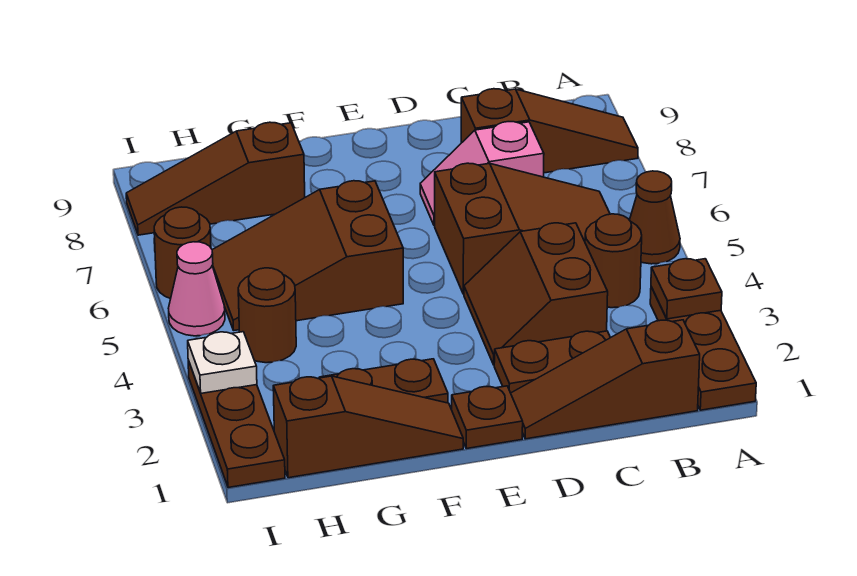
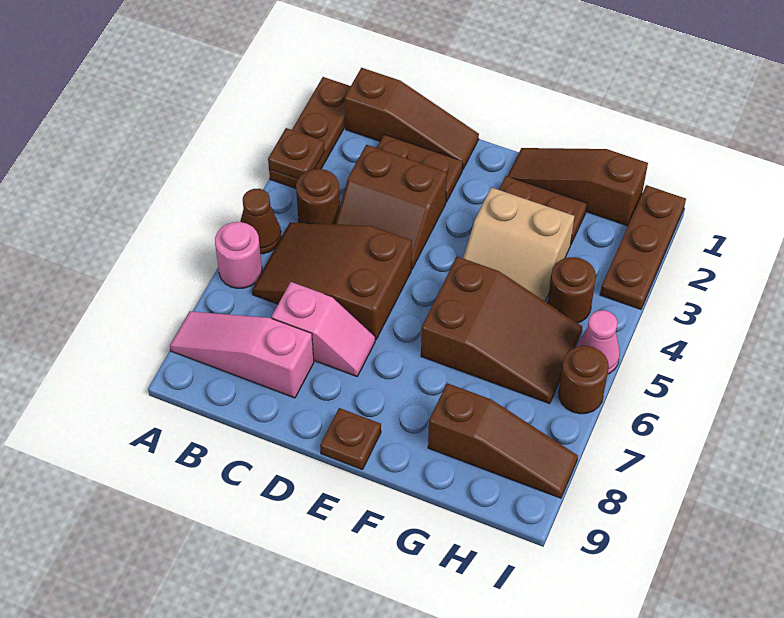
none -> pink 1x1 round brick [215,222,262,288]
brown 1x3 slope [461,89,638,173] -> pink 1x3 slope [170,311,314,398]
brown 2x2 slope [464,223,608,365] -> brown 2x2 slope turned to [335,145,447,269]
brown 1x1 plate [452,386,523,449] -> brown 1x1 plate moved to [320,408,381,470]
none -> tan 2x2 slope [463,187,574,301]
white 1x1 plate [188,332,257,393] -> none

